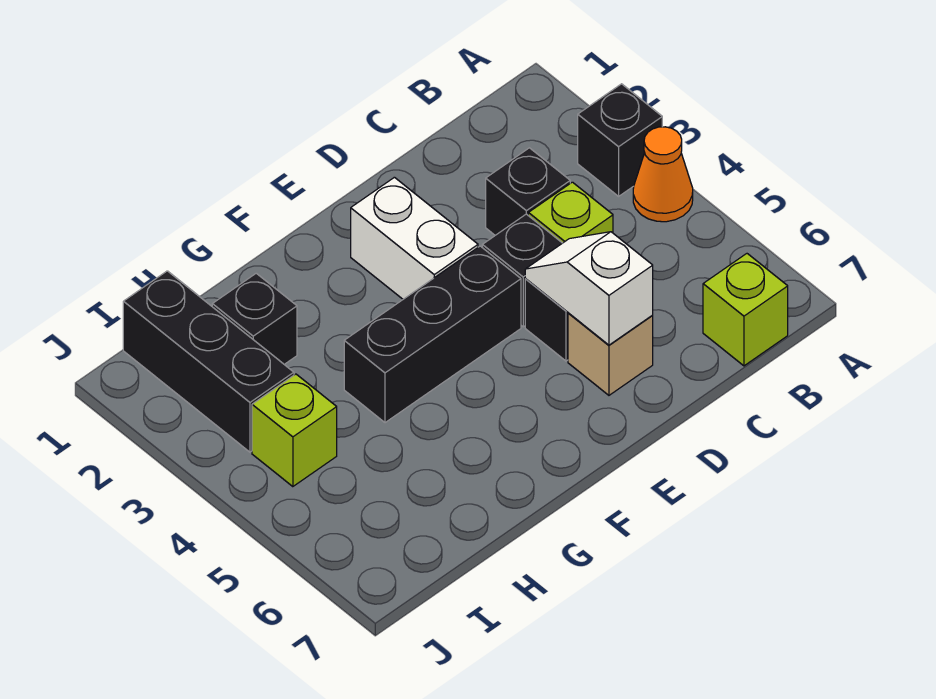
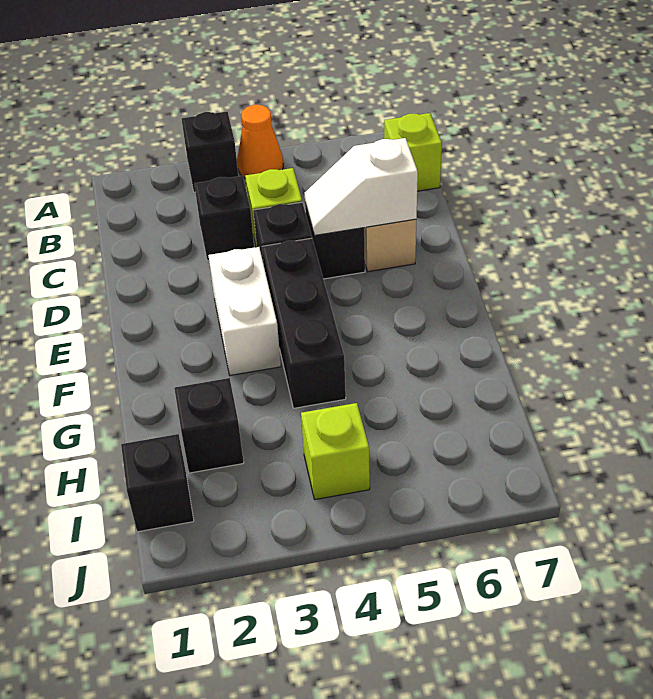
white 1x2 brick [351,177,478,299] -> white 1x2 brick turned to [208,247,281,375]
black 1x3 brick [123,271,294,452] -> black 1x1 brick [121,434,194,532]

